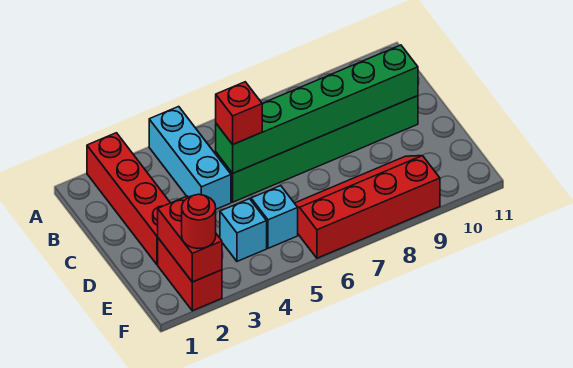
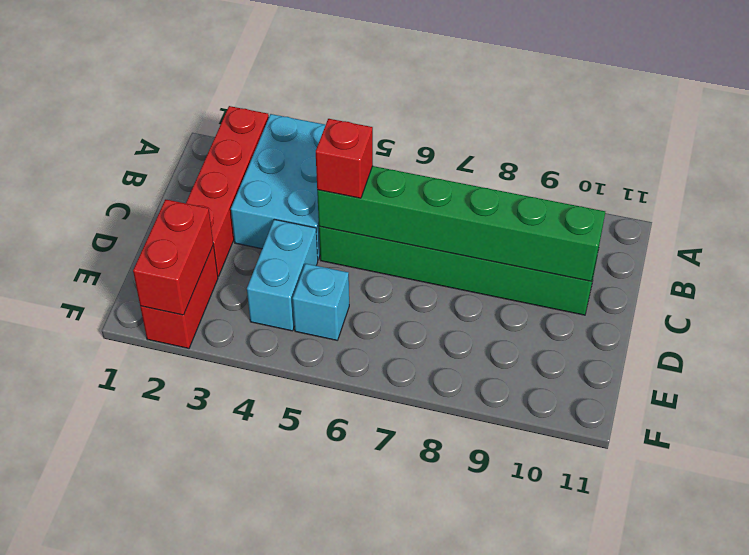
cyan 1x3 brick [149,107,231,209] -> cyan 2x3 brick [231,114,325,260]
cyan 1x1 brick [220,199,267,261] -> cyan 1x2 brick [247,219,318,331]
red 2x4 slope [295,156,440,258] -> none
red 1x1 round brick [182,194,216,249] -> none

